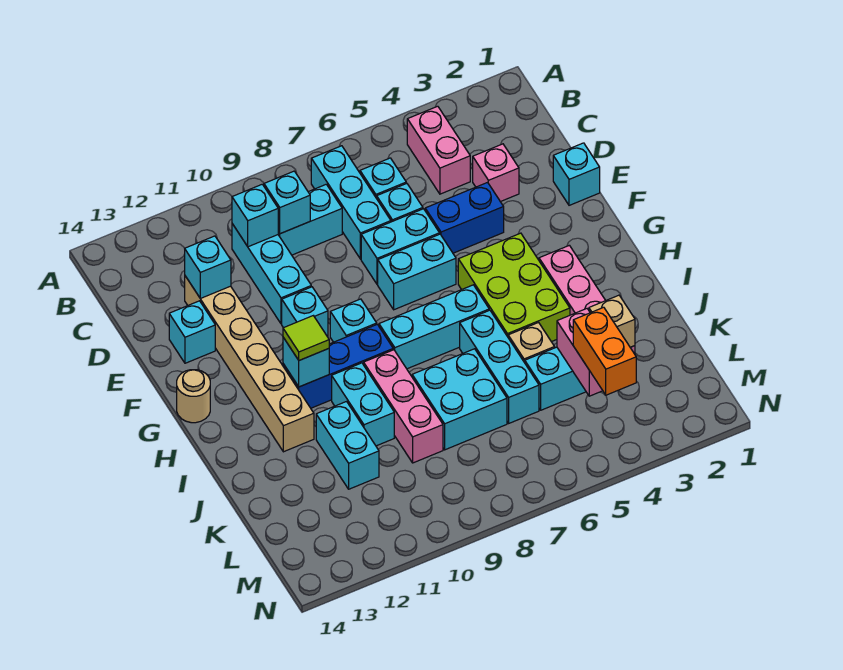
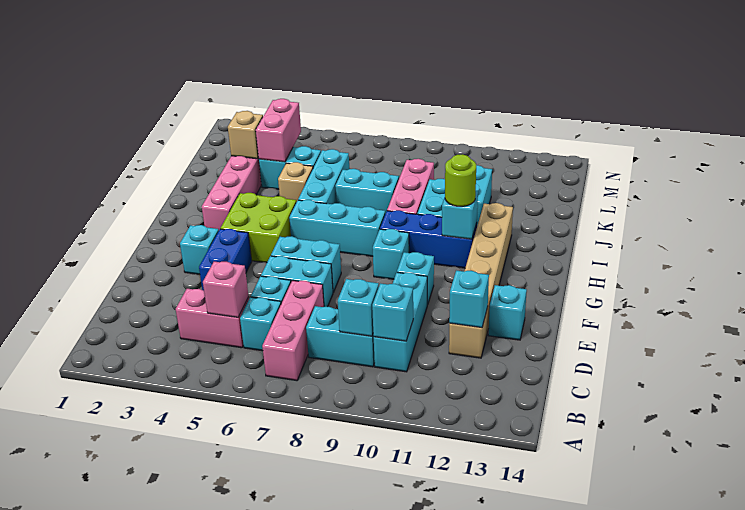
pink 1x2 brick [407,106,470,194] -> pink 1x2 brick turned to [176,289,249,348]
cyan 1x3 brick [311,146,391,259] -> pink 1x3 brick [262,280,324,381]
pink 1x1 brick [473,144,519,202] -> pink 1x1 brick moved to [203,262,249,317]
cyan 1x1 brick [553,143,600,205] -> cyan 1x1 brick moved to [180,225,219,274]
blue 1x2 brick [425,182,504,253] -> blue 1x2 brick turned to [199,229,252,291]
lime 2x3 brick [458,233,570,342] -> lime 2x2 brick [220,193,297,263]
tan 1x1 round brick [177,370,210,423] -> none
lime 1x1 tile [283,316,329,360] -> lime 1x1 round brick [445,154,476,206]
cyan 2x2 brick [412,349,507,450] -> cyan 1x2 brick [335,169,399,214]
orange 1x2 brick [573,307,636,395] -> none

